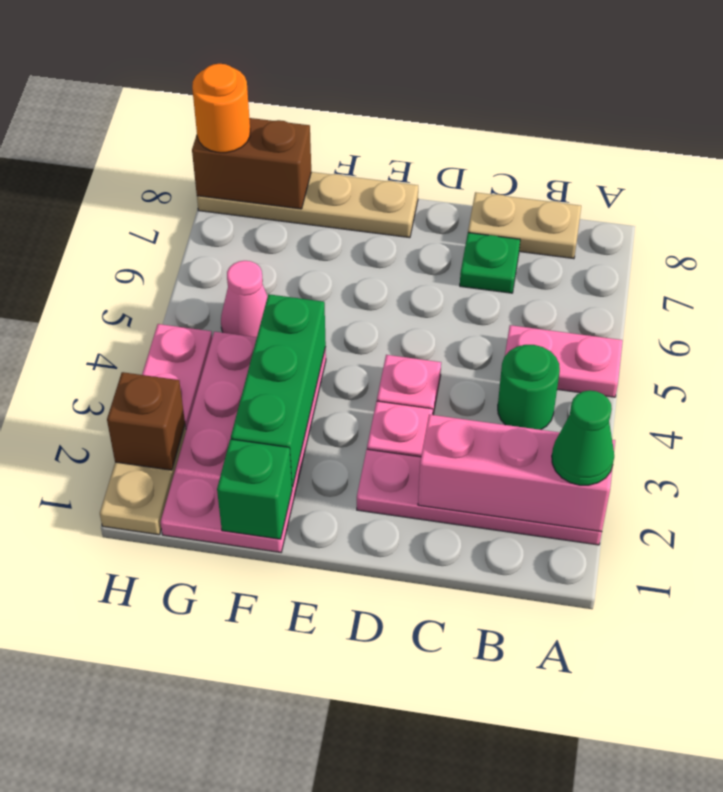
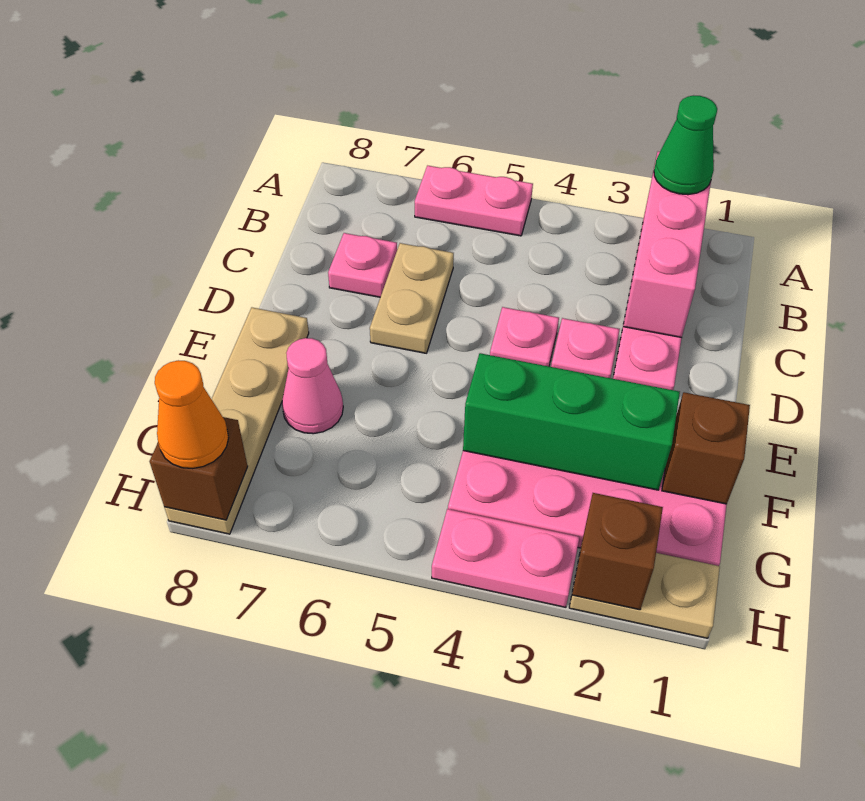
pink 1x2 plate [505,325,623,397] -> pink 1x2 plate turned to [415,166,533,236]
green 1x1 round brick [498,345,560,430] -> none
tan 1x2 plate [468,192,581,259] -> tan 1x2 plate moved to [370,243,454,353]
green 1x1 plate [460,233,520,293] -> pink 1x1 plate [328,233,397,297]
green 1x1 brick [217,439,292,539] -> brown 1x1 brick [662,392,750,504]
pink 1x1 cone [221,261,268,337] -> pink 1x1 cone moved to [282,338,343,434]
brown 1x2 brick [192,118,311,209] -> brown 1x1 brick [150,417,248,520]
orange 1x1 round brick [192,64,250,153] -> orange 1x1 cone [155,360,228,469]

